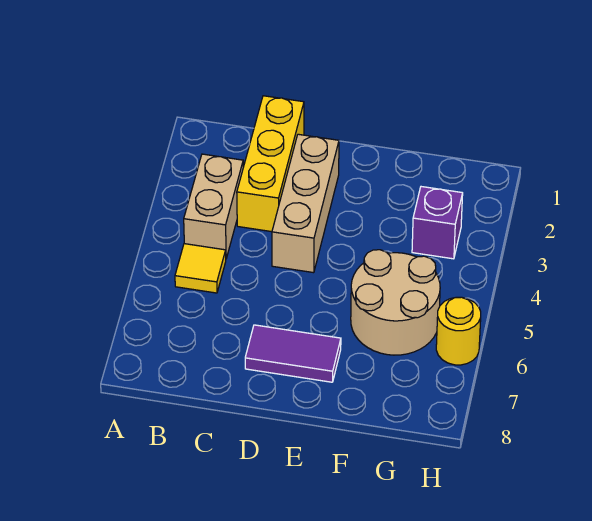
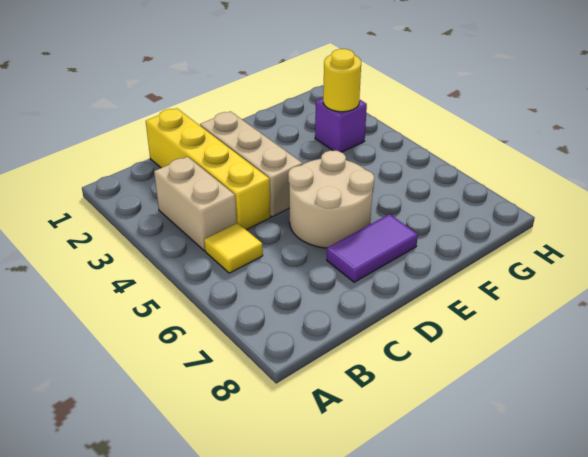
yellow 1x3 brick [237,96,304,232] -> yellow 1x4 brick [146,108,270,230]
tan 2x2 round brick [351,250,440,355] -> tan 2x2 round brick moved to [288,150,374,248]
yellow 1x1 round brick [436,297,481,365] -> yellow 1x1 round brick moved to [323,49,361,112]

